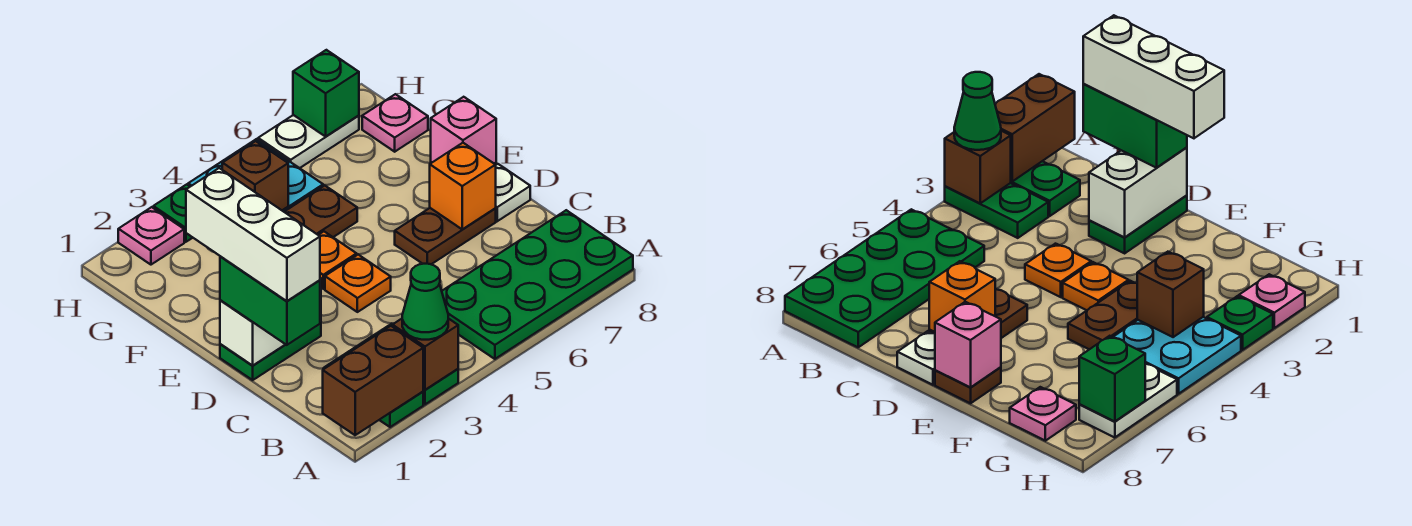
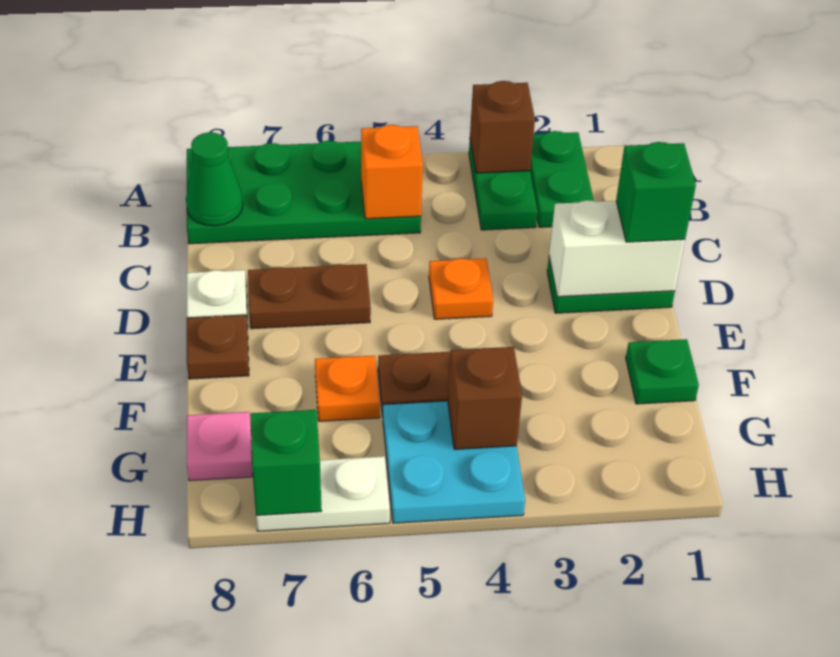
brown 1x2 brick [323,326,423,435] -> none
green 1x1 cone [402,264,448,340] -> green 1x1 cone moved to [186,132,243,226]
green 1x2 brick [220,257,320,345] -> green 1x1 brick [616,142,696,242]
white 1x3 brick [186,168,320,301] -> none
orange 1x1 brick [430,143,496,229] -> orange 1x1 brick moved to [361,125,423,219]
orange 1x1 plate [319,232,357,289] -> orange 1x1 plate moved to [315,356,380,421]
pink 1x1 brick [431,97,496,163] -> none
pink 1x1 plate [118,207,184,265] -> none
green 1x1 plate [153,184,193,242] -> green 1x1 plate moved to [626,339,699,404]

